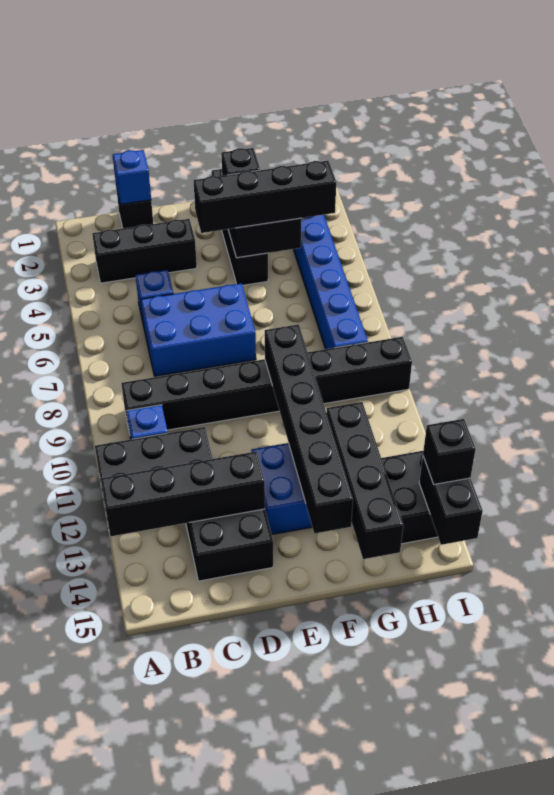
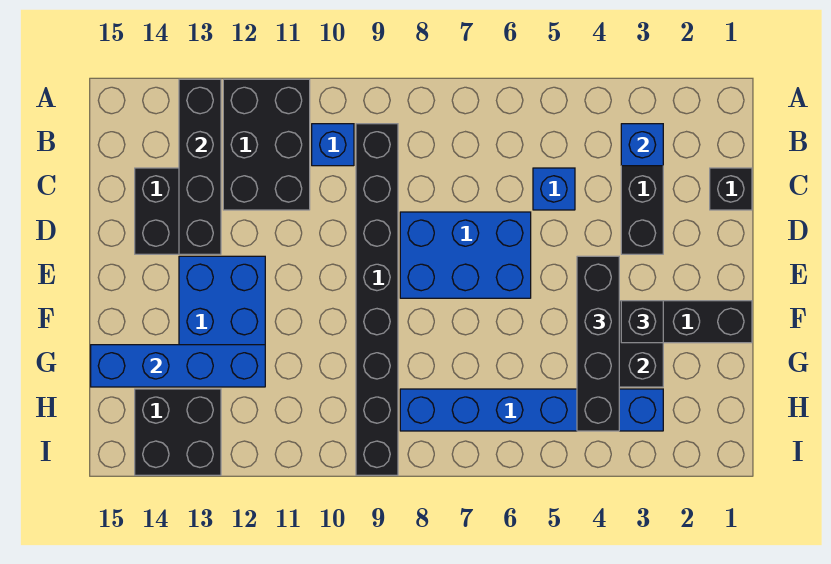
blue 1x1 brick [113,150,151,205] -> blue 1x1 brick moved to [621,124,663,166]
blue 2x3 brick [141,283,256,376] -> blue 2x3 brick turned to [400,212,531,298]
black 1x6 brick [265,324,353,534] -> none
black 1x4 brick [326,402,403,559] -> blue 1x4 brick [91,345,265,387]
black 1x2 brick [419,457,483,545] -> none
black 1x1 brick [423,419,476,484] -> none

